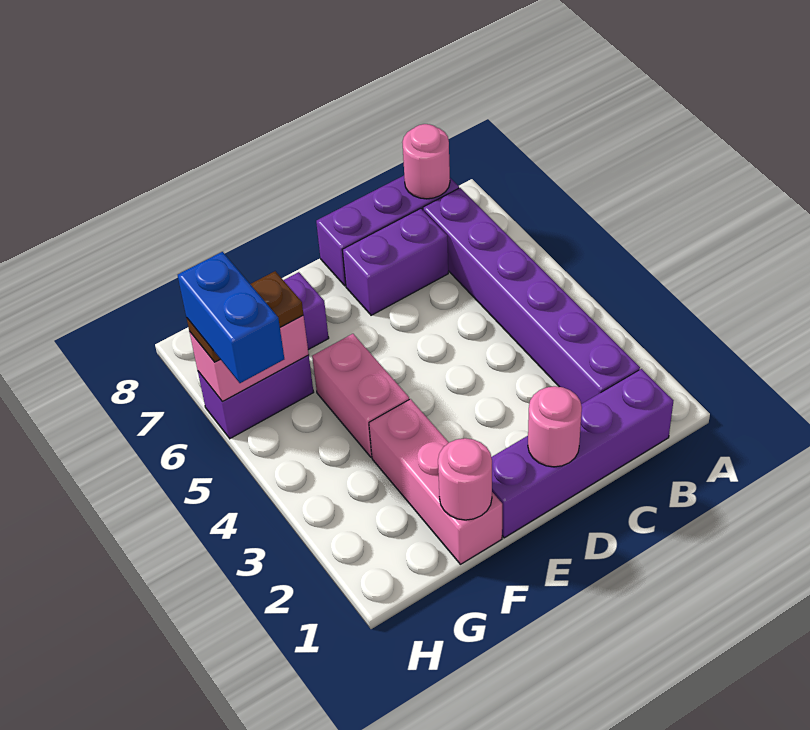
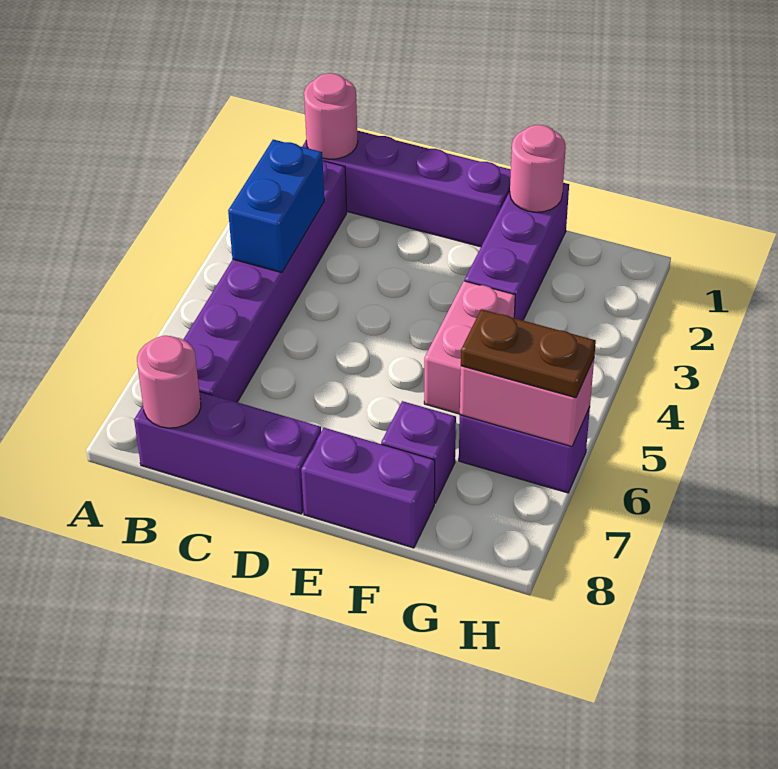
purple 1x2 brick [342,208,448,315] -> purple 1x2 brick moved to [301,428,435,548]
pink 1x1 round brick [528,386,582,467] -> pink 1x1 round brick moved to [304,73,358,159]
pink 1x3 brick [369,399,502,564] -> purple 1x3 brick [465,183,569,320]
blue 1x2 brick [178,252,284,383] -> blue 1x2 brick moved to [228,140,324,273]

